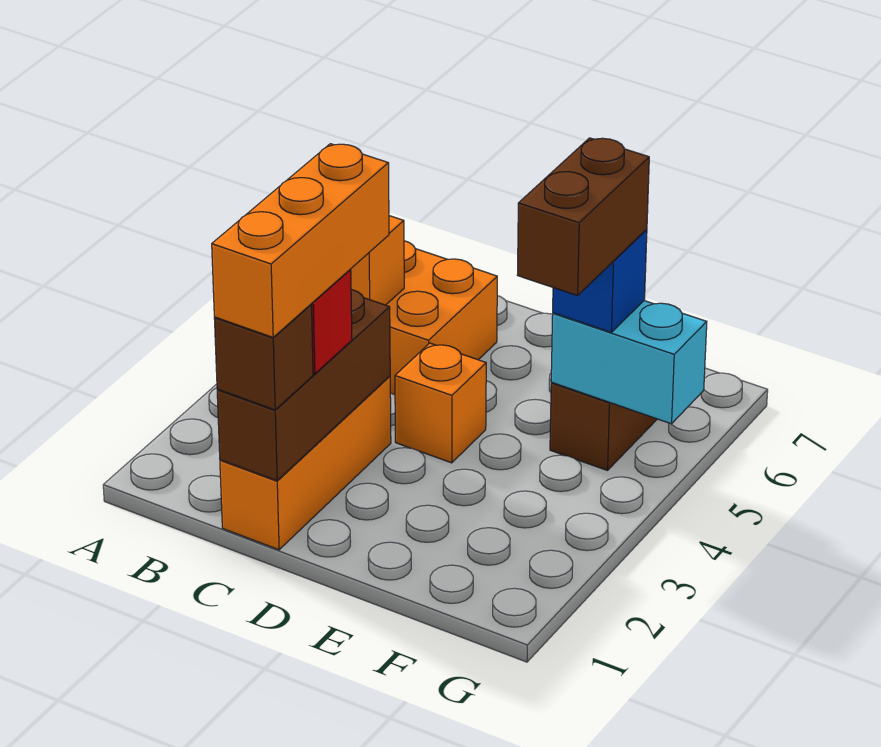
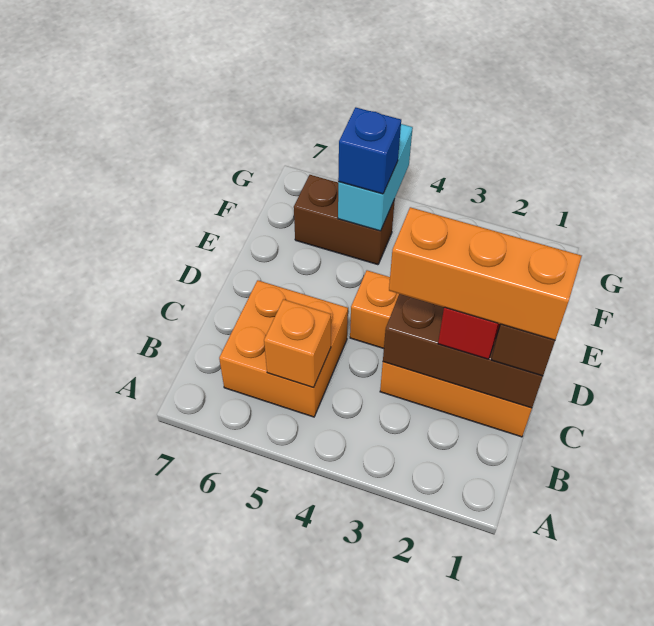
brown 1x2 brick [518,138,649,296] -> none

